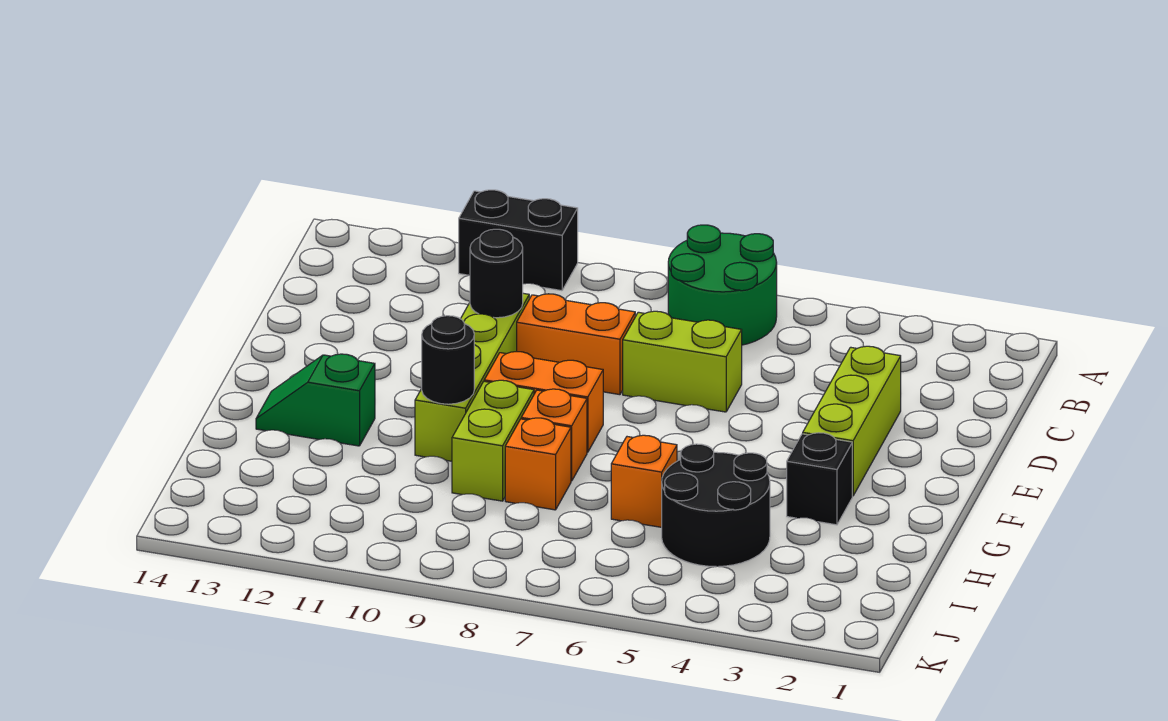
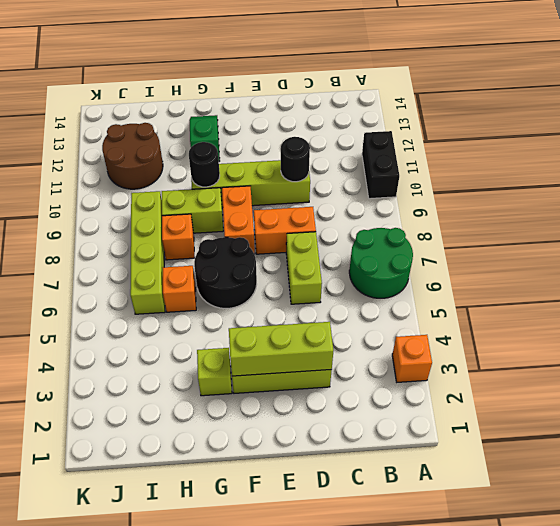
none -> lime 1x3 brick [229,322,333,376]
orange 1x2 brick [517,294,635,395] -> orange 1x2 brick turned to [254,207,316,254]
black 1x1 brick [787,433,852,525] -> lime 1x1 brick [197,348,232,396]
orange 1x1 brick [521,389,587,481] -> orange 1x1 brick moved to [392,335,432,382]
black 2x2 round brick [662,444,770,567] -> black 2x2 round brick moved to [194,237,257,308]
none -> lime 1x4 brick [130,191,165,314]
none -> brown 2x2 round brick [102,123,163,189]

